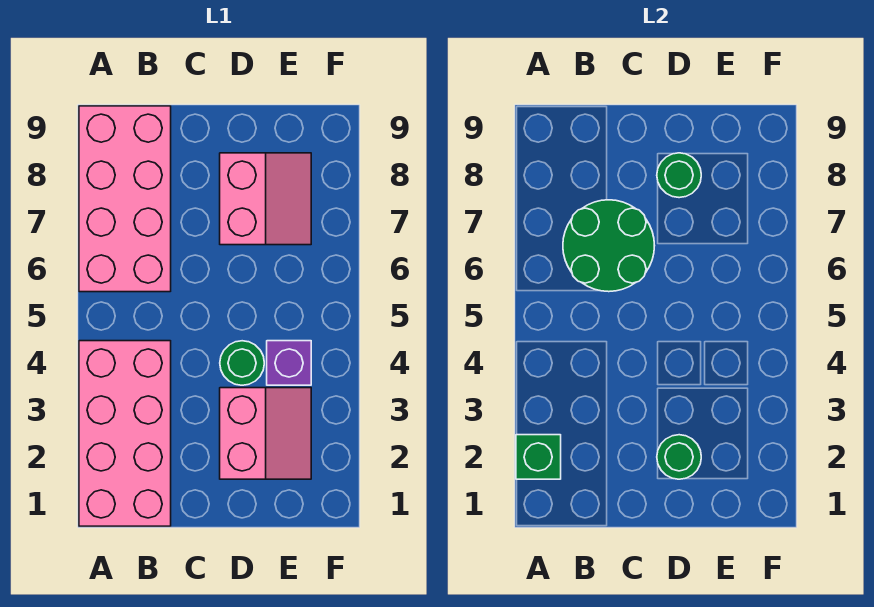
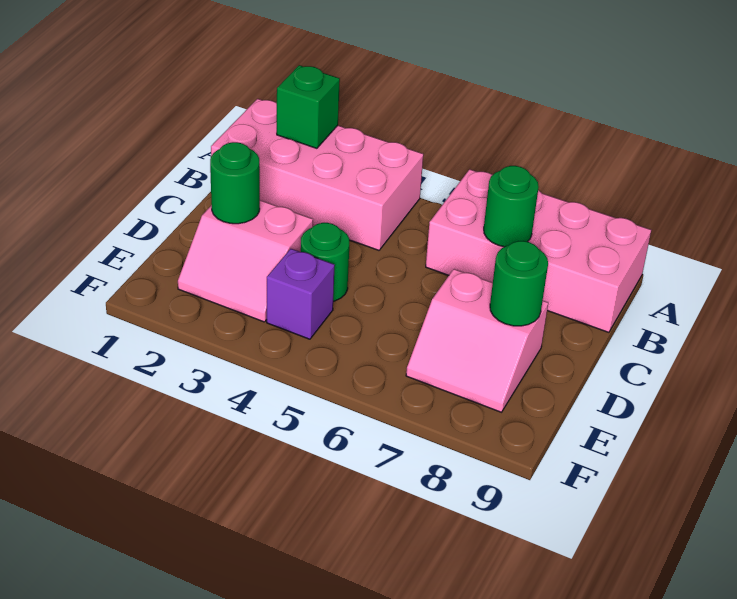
green 2x2 round brick [563,200,655,292] -> green 1x1 round brick [484,166,539,247]

